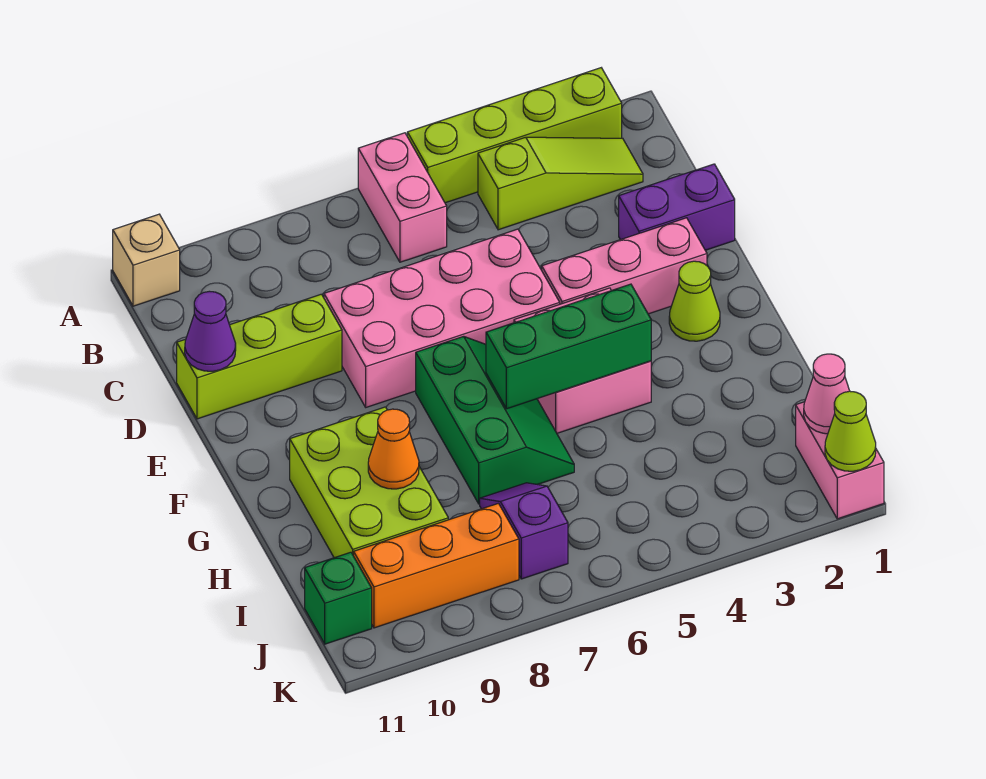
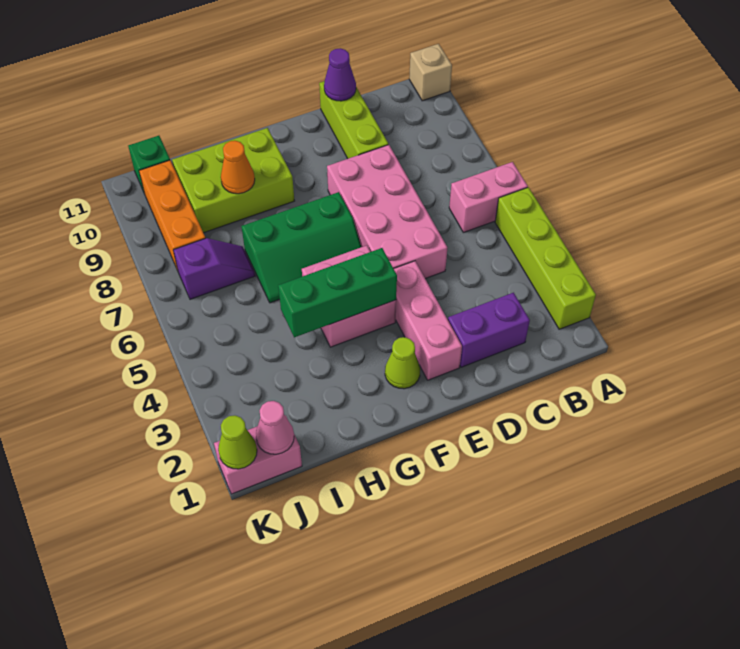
lime 1x3 slope [478,137,643,230] -> none
purple 1x2 brick [619,164,735,250] -> purple 1x2 brick turned to [448,293,530,367]
green 1x3 brick [486,284,651,409] -> green 1x3 brick turned to [278,248,397,337]

